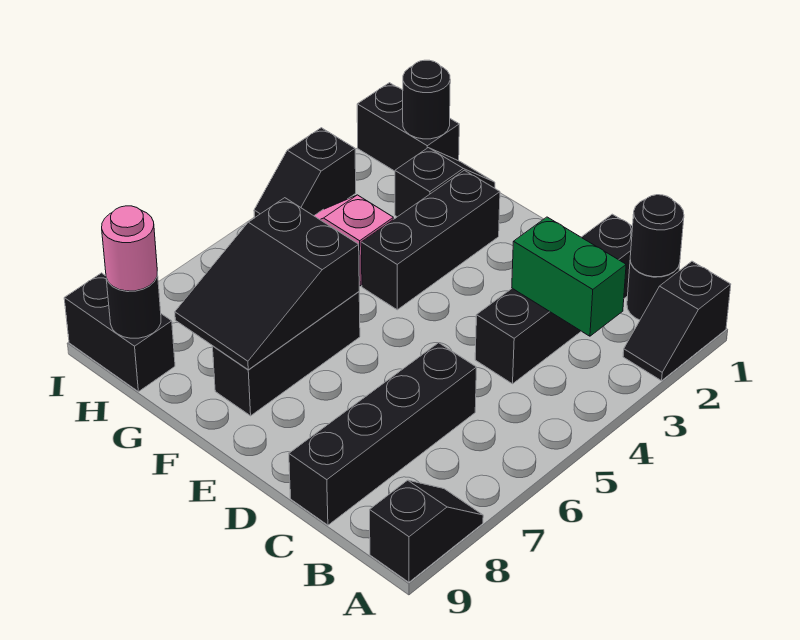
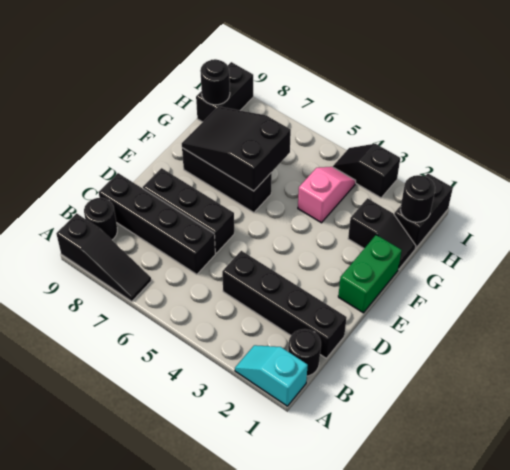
black 1x2 slope [623,261,731,381] -> cyan 1x2 slope [235,345,308,406]
black 1x2 slope [370,480,483,582] -> black 1x3 slope [56,213,151,301]
black 1x1 round brick [630,195,684,277] -> black 1x1 round brick moved to [84,198,117,240]
green 1x2 brick [512,217,626,336] -> green 1x2 brick moved to [338,235,402,313]
black 1x3 brick [361,170,500,310] -> black 1x3 brick moved to [143,168,234,253]
pink 1x1 round brick [102,206,157,291] -> none

